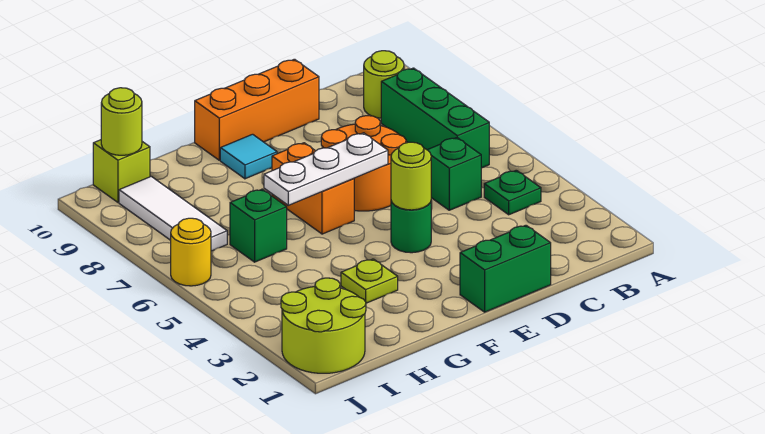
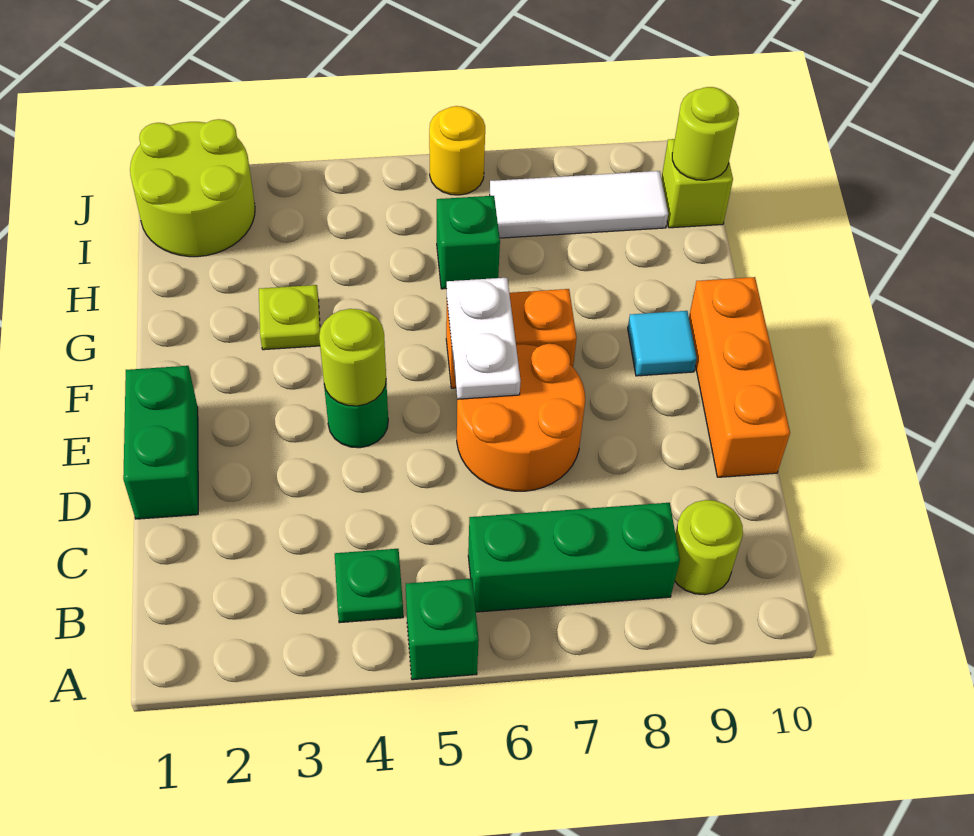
green 1x1 brick [428,138,481,210] -> green 1x1 brick moved to [406,579,479,680]
white 1x3 plate [264,133,388,205] -> white 1x2 plate [447,278,521,399]

